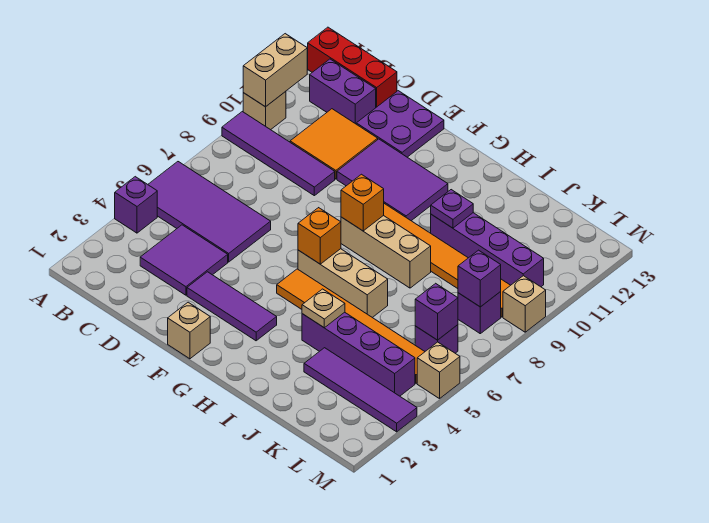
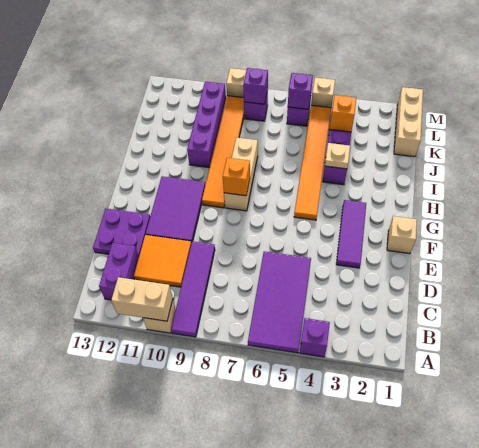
red 1x3 brick [307,27,397,107] -> none
purple 2x2 tile [140,225,228,295] -> none
tan 1x3 brick [298,249,388,318] -> tan 1x3 brick moved to [394,87,423,157]
orange 1x1 brick [298,208,341,264] -> orange 1x1 brick moved to [330,95,356,132]
purple 1x1 plate [431,190,473,228] -> none
purple 1x4 tile [304,348,417,432] -> none

